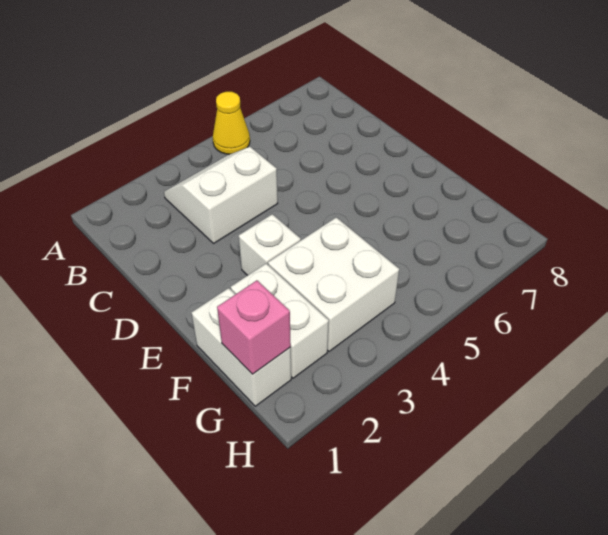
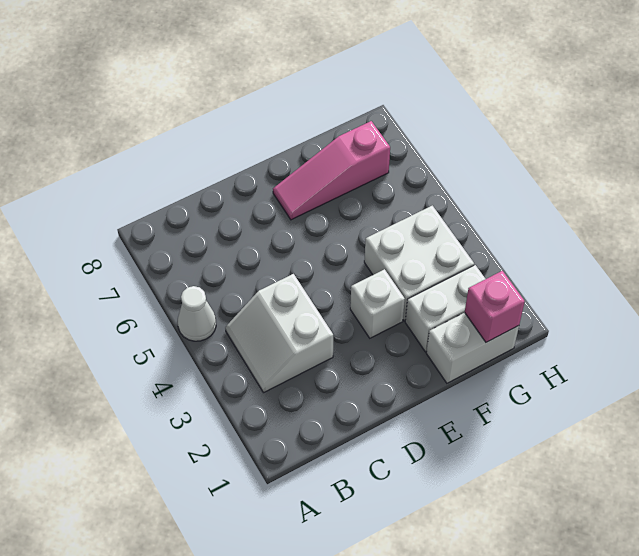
yellow 1x1 cone [213,92,250,154] -> white 1x1 cone [178,286,216,341]
none -> pink 1x3 slope [273,121,390,220]

